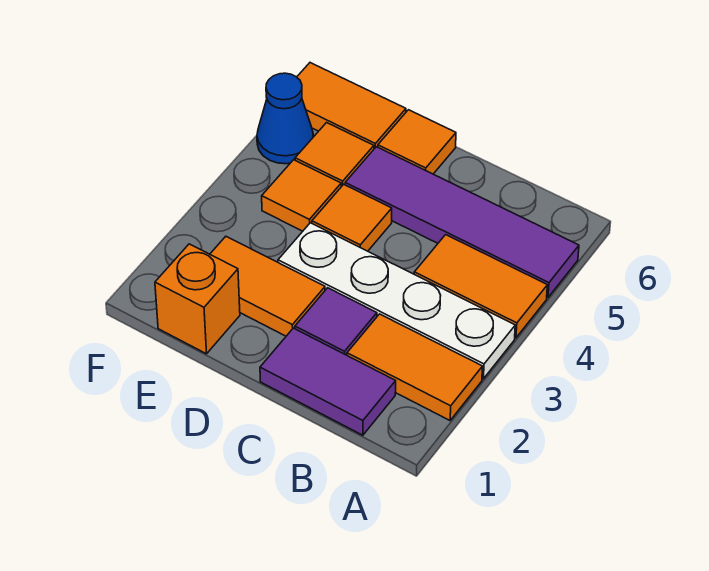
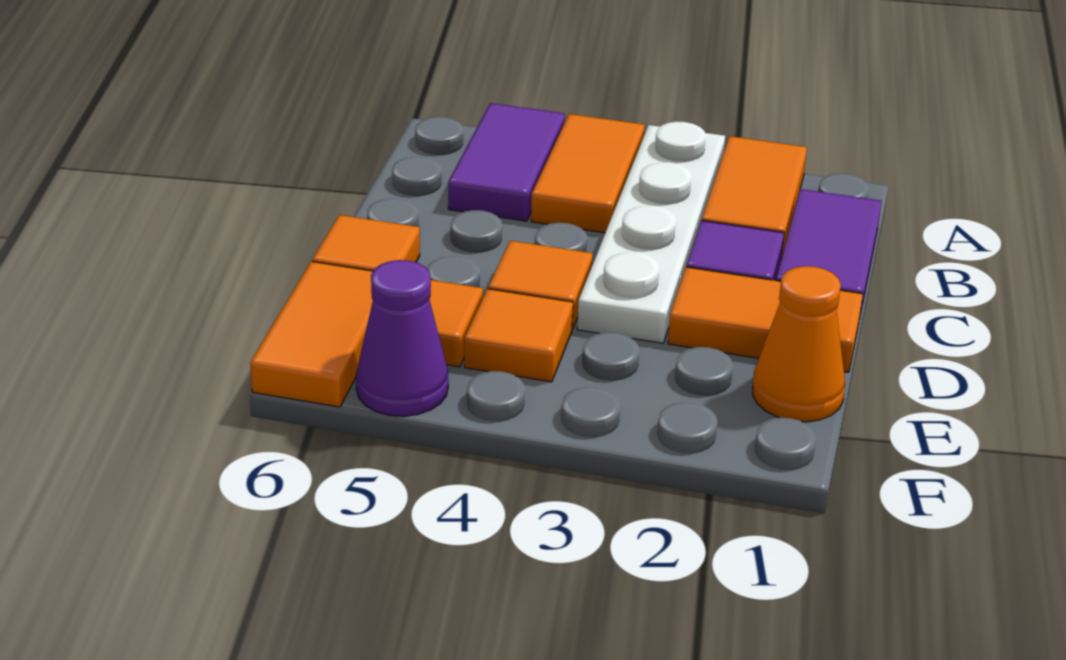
purple 1x4 tile [345,147,579,298] -> purple 1x2 tile [448,103,565,221]
orange 1x2 tile [210,237,325,336] -> orange 1x2 tile turned to [668,267,863,372]
orange 1x1 brick [155,244,240,354] -> orange 1x1 cone [753,266,845,422]
blue 1x1 cone [257,73,313,164] -> purple 1x1 cone [356,260,448,416]

